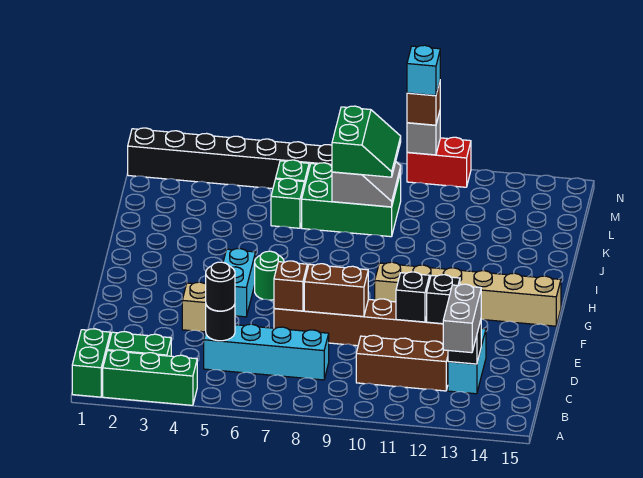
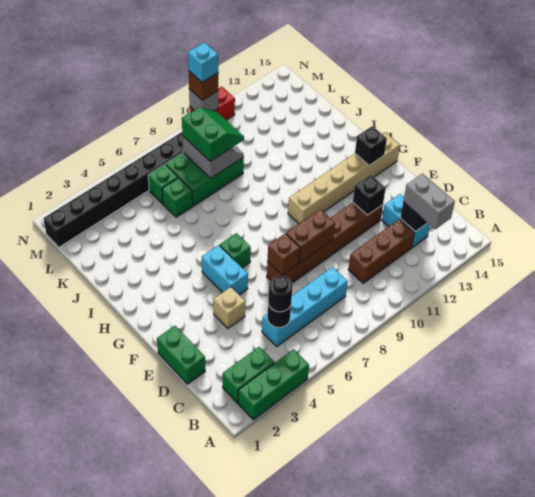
green 1x2 brick [72,329,110,397] -> green 1x2 brick moved to [157,326,205,384]
black 1x1 brick [396,272,430,322] -> black 1x1 brick moved to [355,126,387,165]
green 1x1 round brick [255,251,284,300] -> green 1x1 brick [220,233,251,268]

